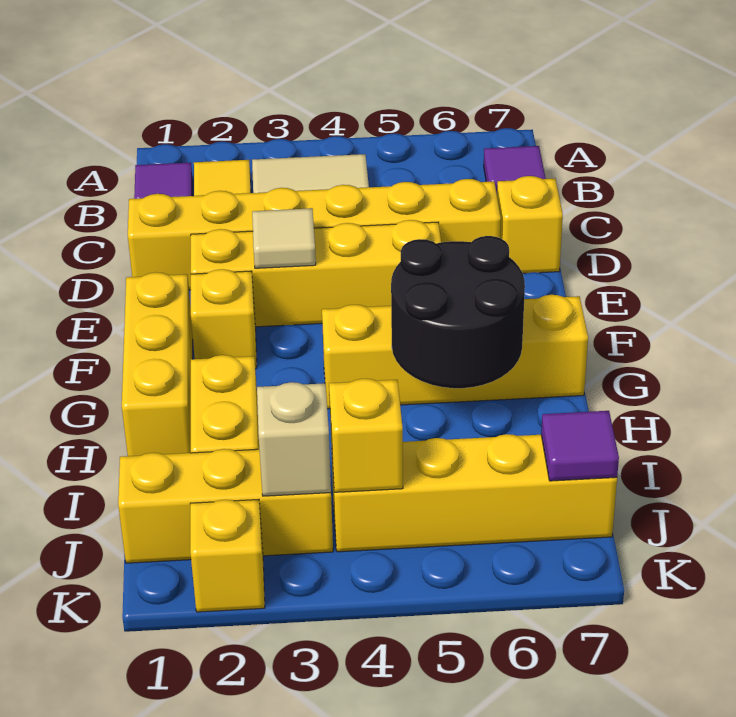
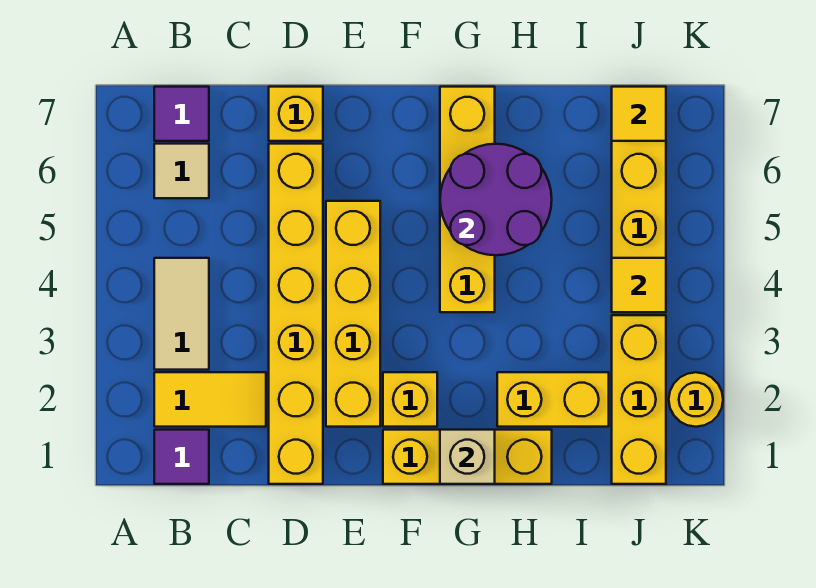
tan 1x1 tile [252,208,316,268] -> tan 1x1 tile moved to [154,144,209,198]
black 2x2 round brick [391,236,525,388] -> purple 2x2 round brick [440,144,552,255]
tan 1x1 brick [257,382,331,496] -> tan 1x1 brick moved to [440,430,495,484]
yellow 1x1 brick [329,379,403,492] -> yellow 1x1 tile [612,258,666,312]
purple 1x1 tile [541,411,619,481] -> yellow 1x1 tile [612,87,666,141]
yellow 1x1 brick [190,500,265,612] -> yellow 1x1 round brick [669,372,723,427]

